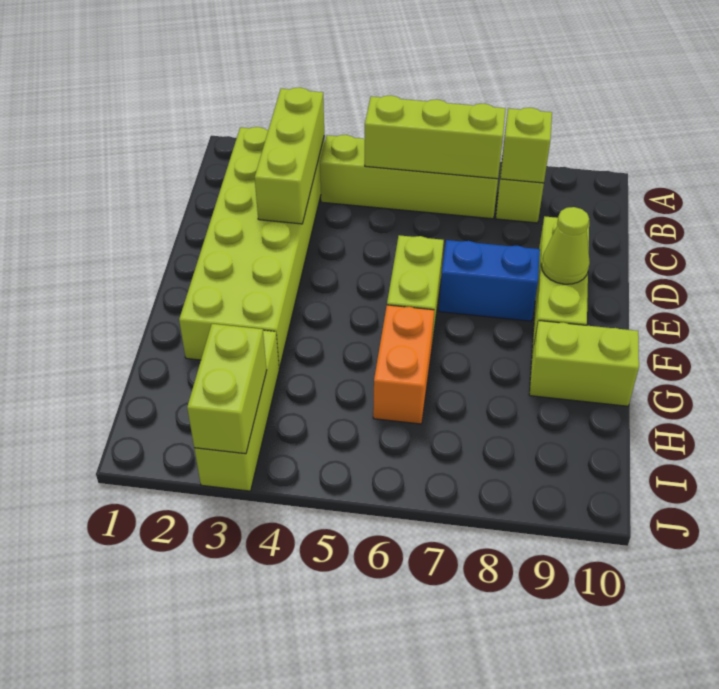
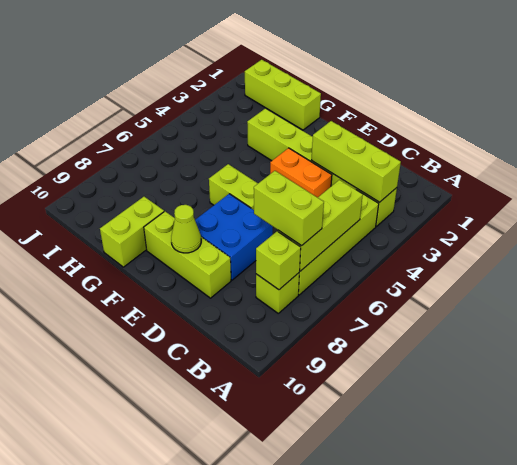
lime 2x6 brick [179,127,325,368] -> lime 1x6 brick [247,108,397,226]
blue 1x2 brick [439,240,540,321] -> blue 2x2 brick [195,194,273,280]
orange 1x2 brick [373,305,434,424] -> orange 1x2 brick moved to [270,148,332,198]
lime 1x3 brick [194,330,279,491] -> lime 1x3 brick moved to [245,60,321,130]
lime 1x2 brick [187,324,267,454] -> lime 1x2 brick moved to [254,171,324,246]

